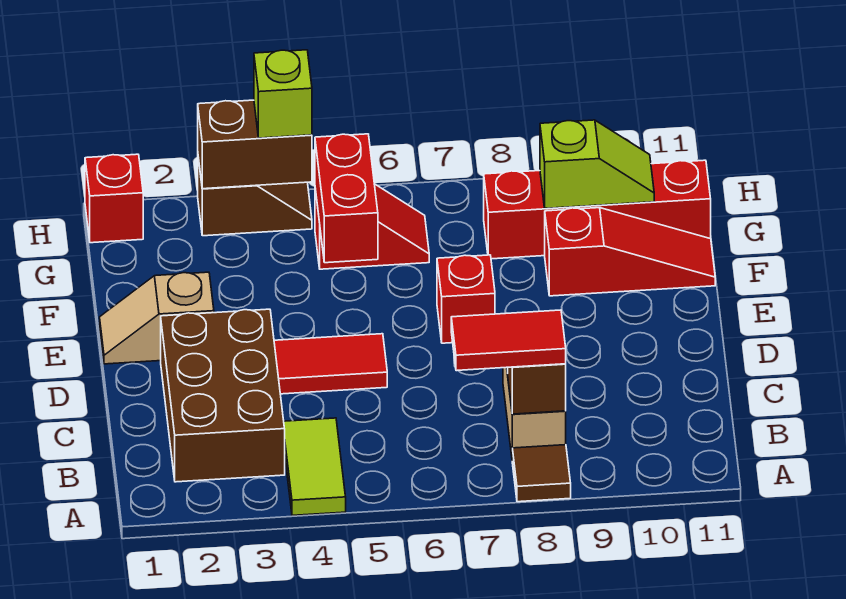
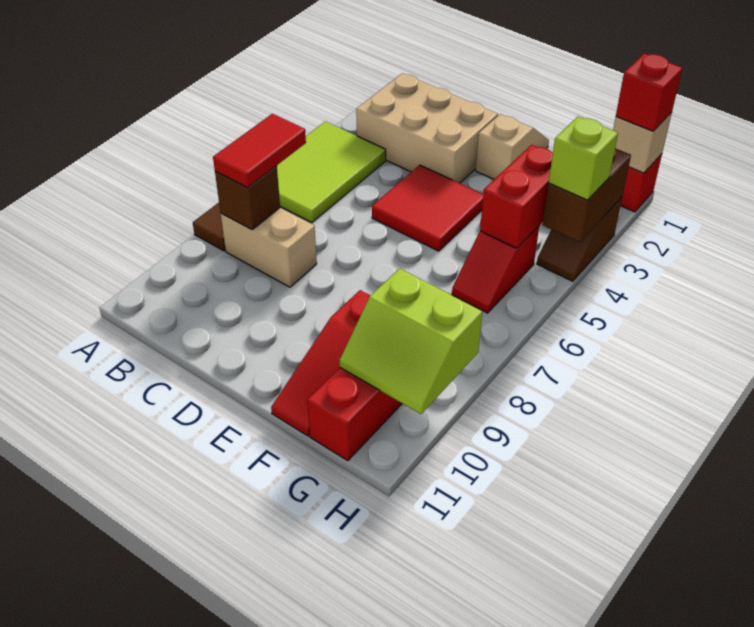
lime 1x2 tile [284,418,346,515] -> lime 2x3 tile [277,121,386,223]
brown 2x3 brick [161,309,285,482] -> tan 2x3 brick [356,73,498,183]
red 1x2 tile [274,334,387,394] -> red 2x2 tile [372,165,483,251]
red 1x1 brick [437,255,495,343] -> red 1x1 brick moved to [616,53,682,131]
red 1x2 brick [315,134,378,263] -> red 1x2 brick turned to [480,145,553,248]
lime 1x2 slope [540,120,654,208] -> lime 2x2 slope [340,268,482,414]
none -> tan 1x1 brick [613,112,672,173]

